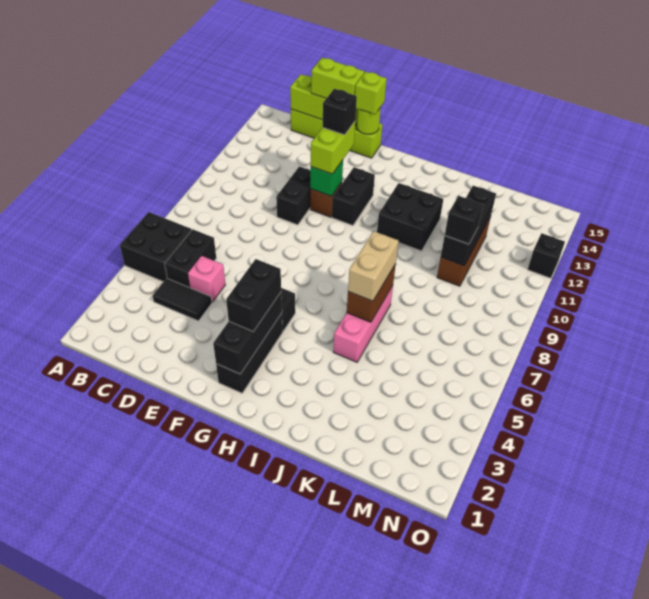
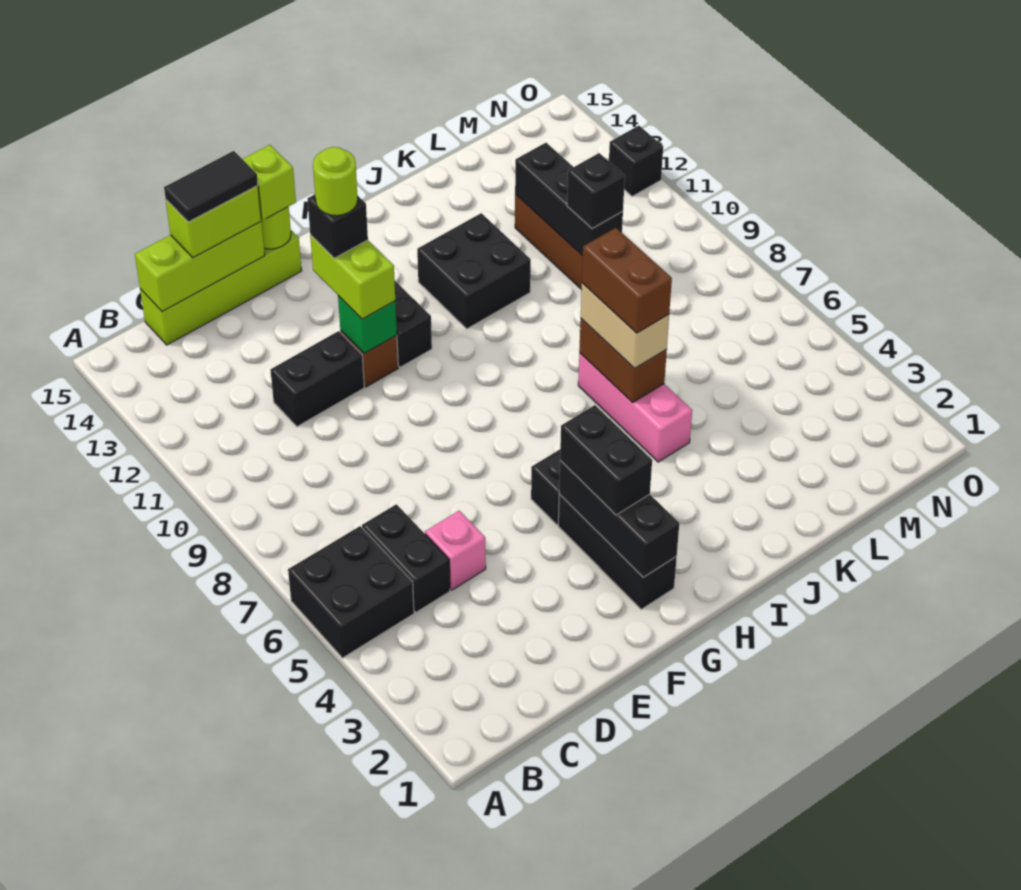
black 1x2 tile [153,278,212,321] -> black 1x2 tile moved to [164,151,258,222]
black 1x2 brick [276,167,310,225] -> black 1x2 brick turned to [270,331,364,427]
none -> lime 1x1 round brick [313,147,358,216]
none -> brown 1x2 brick [582,228,672,333]

